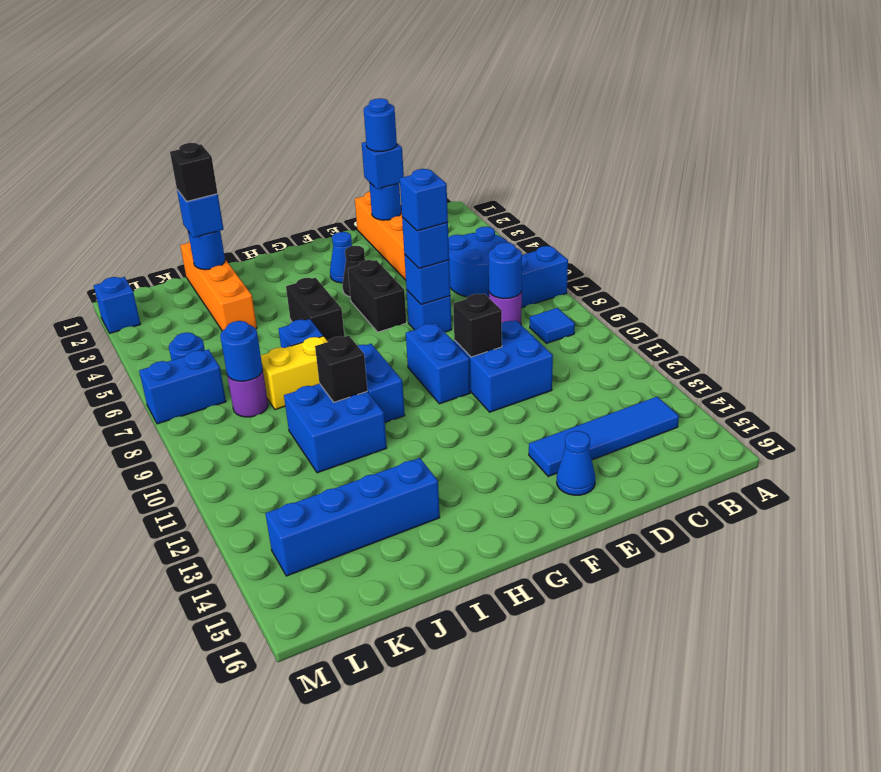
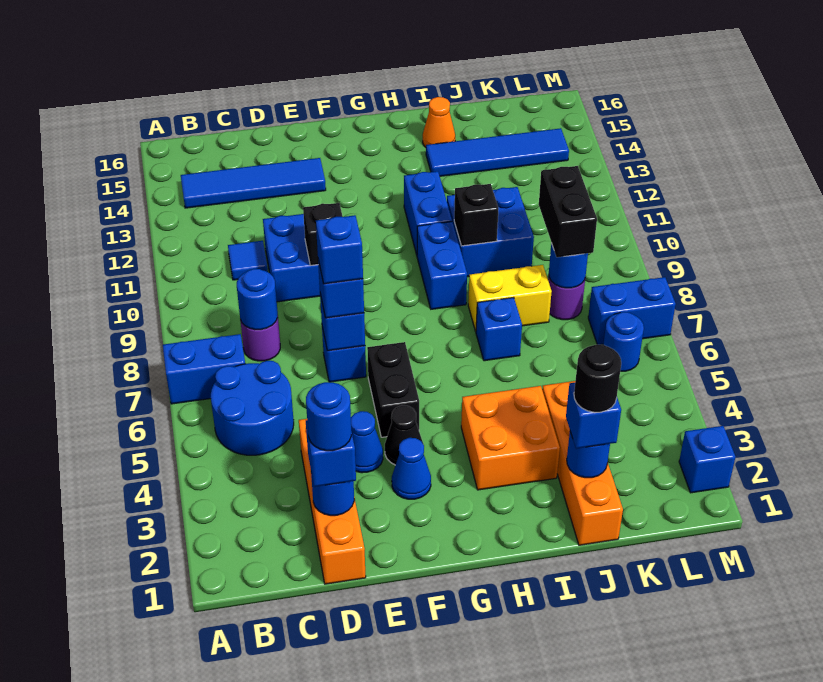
blue 1x1 tile [530,308,575,343] -> blue 1x1 tile moved to [228,241,268,280]
blue 1x1 cone [557,431,595,495] -> blue 1x1 cone moved to [351,411,383,473]
blue 1x2 brick [406,323,470,404] -> blue 1x2 brick moved to [404,171,452,255]
none -> orange 2x2 brick [461,386,560,490]
black 1x2 brick [286,278,344,341] -> black 1x2 brick moved to [539,166,597,257]
blue 1x4 brick [265,458,440,576] -> blue 1x4 tile [426,128,569,176]
none -> orange 1x1 cone [423,97,455,147]
black 1x1 brick [170,143,218,201] -> black 1x1 round brick [574,345,621,412]

